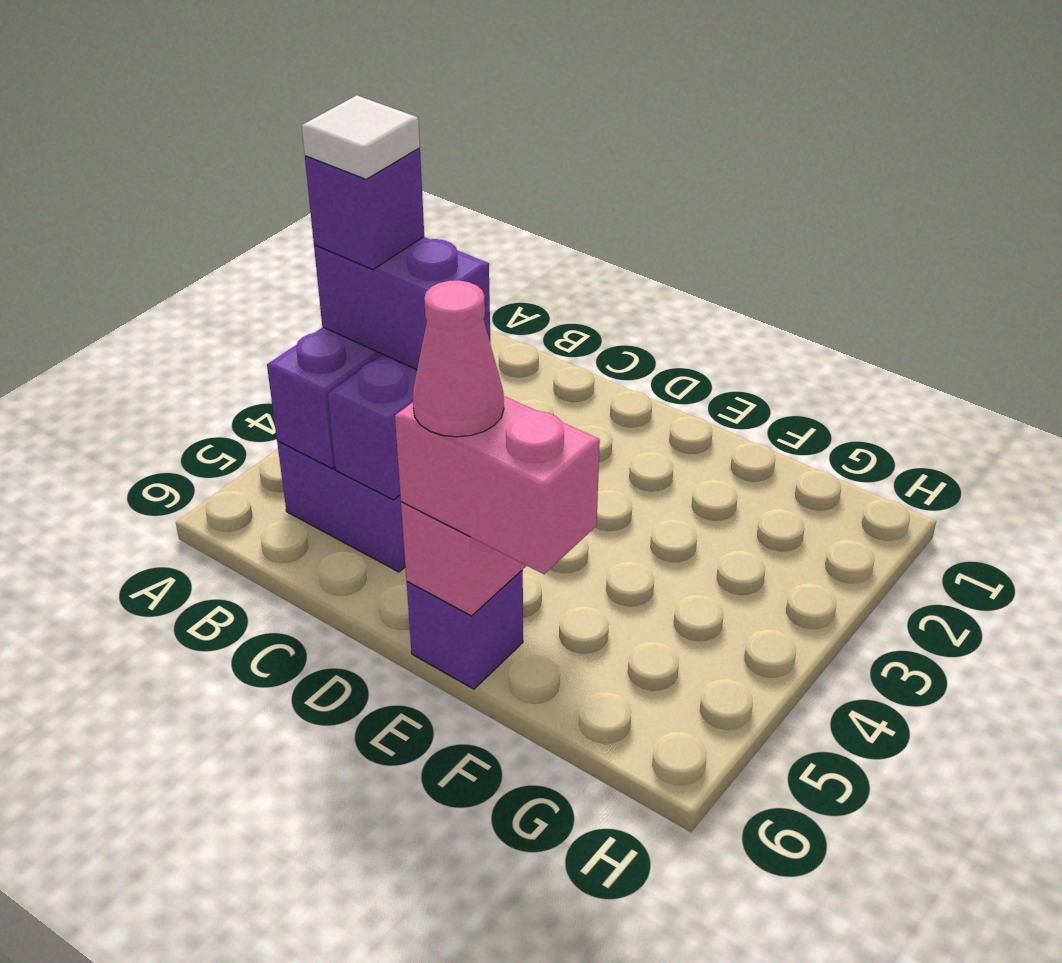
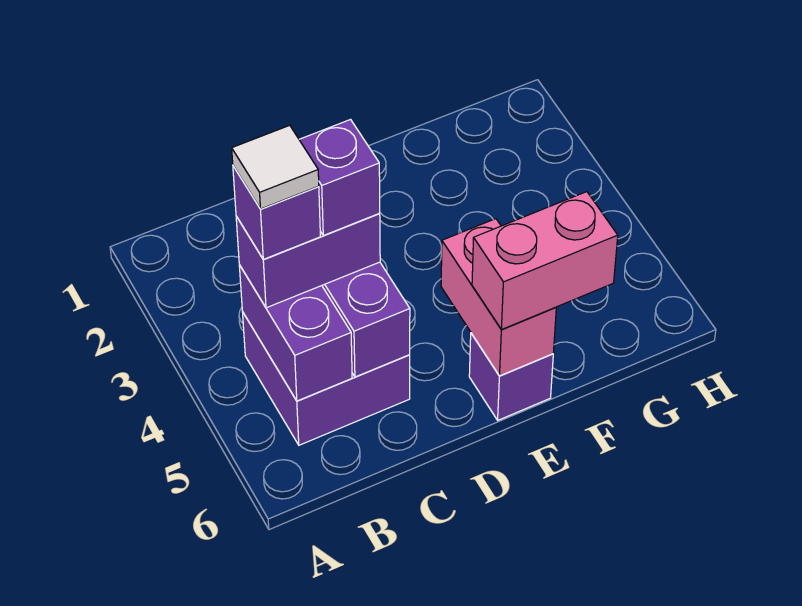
none -> purple 1x1 brick [299,120,380,235]
pink 1x1 cone [413,280,504,437] -> none

